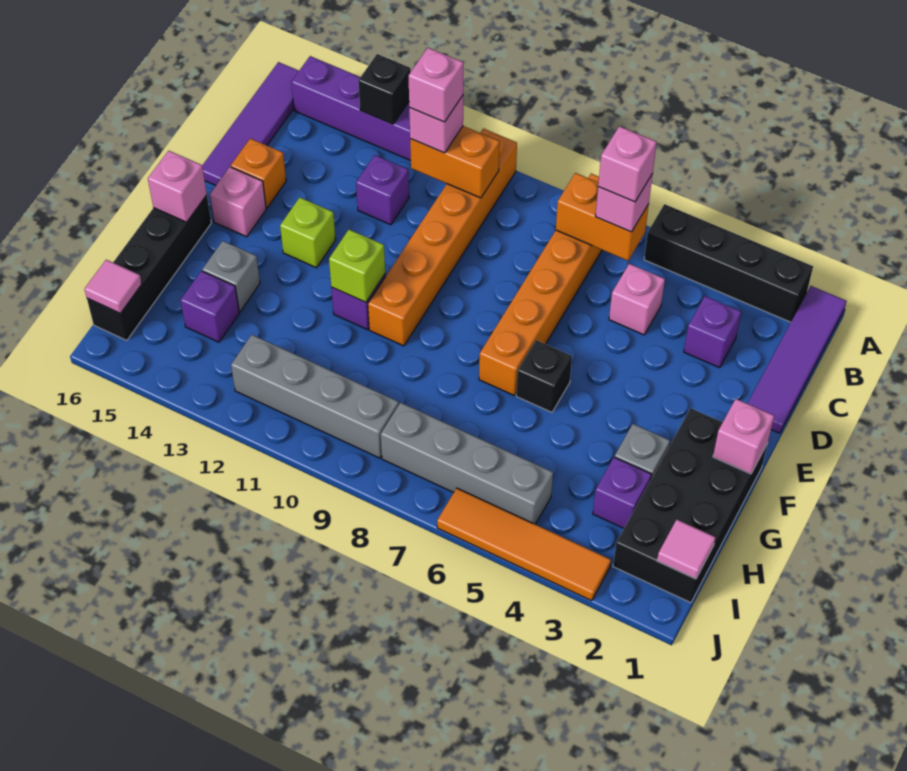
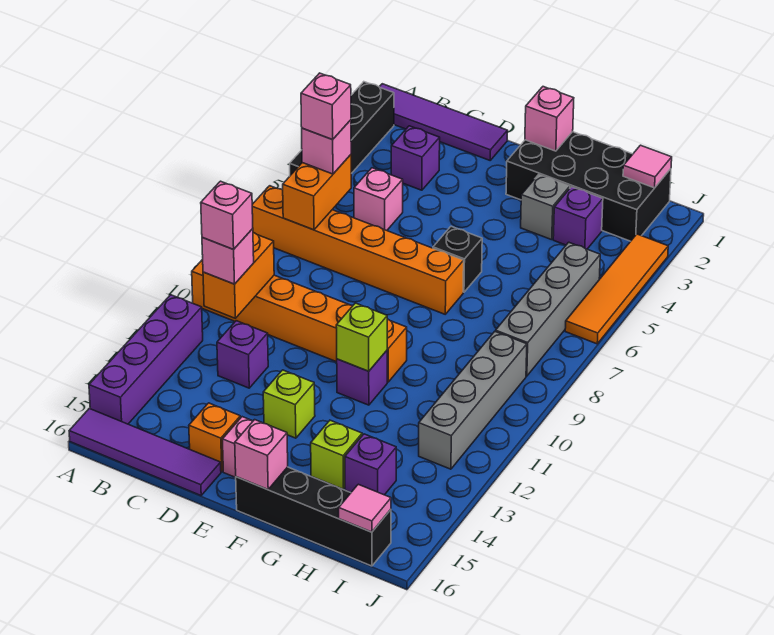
black 1x1 brick [358,54,411,124] -> none
grey 1x1 brick [202,241,260,312] -> lime 1x1 brick [311,420,362,489]

